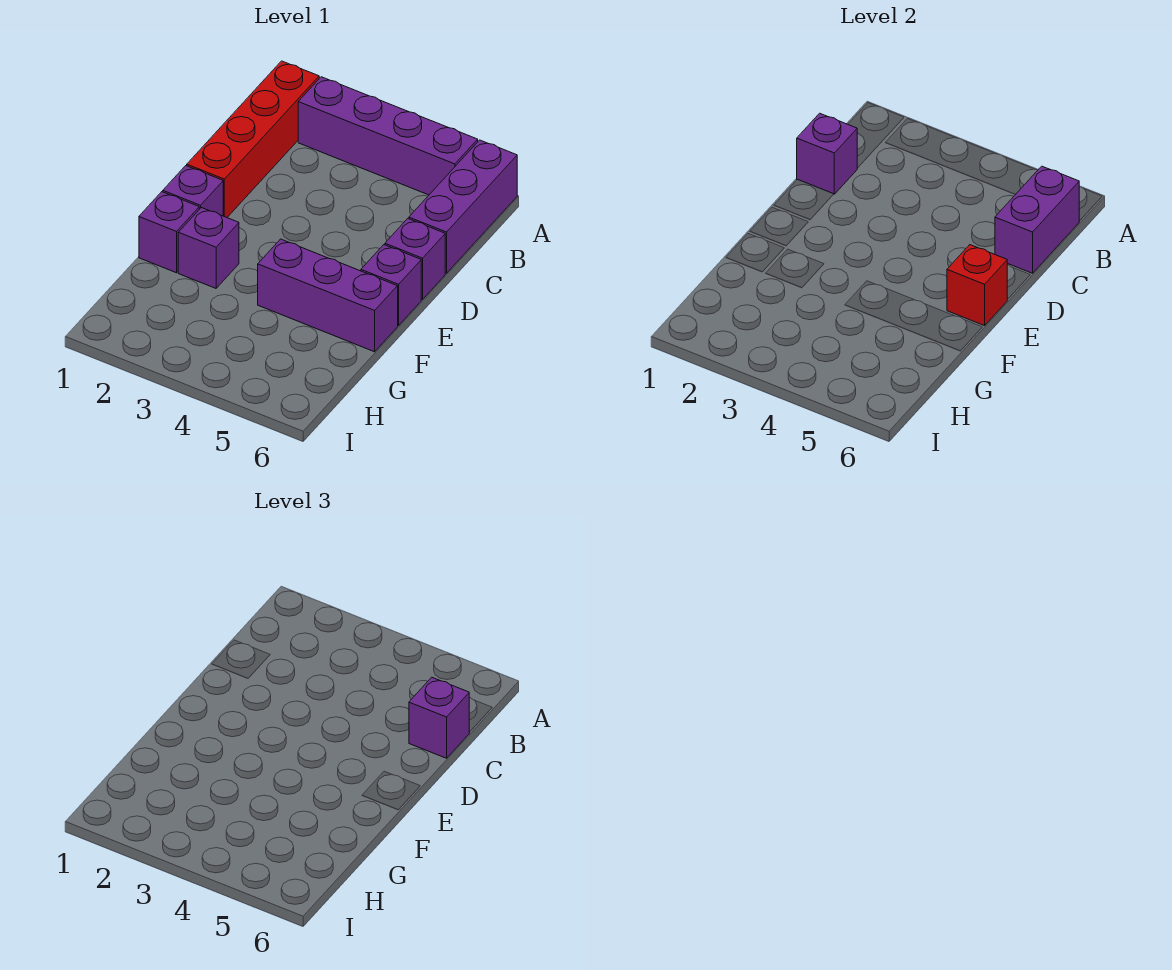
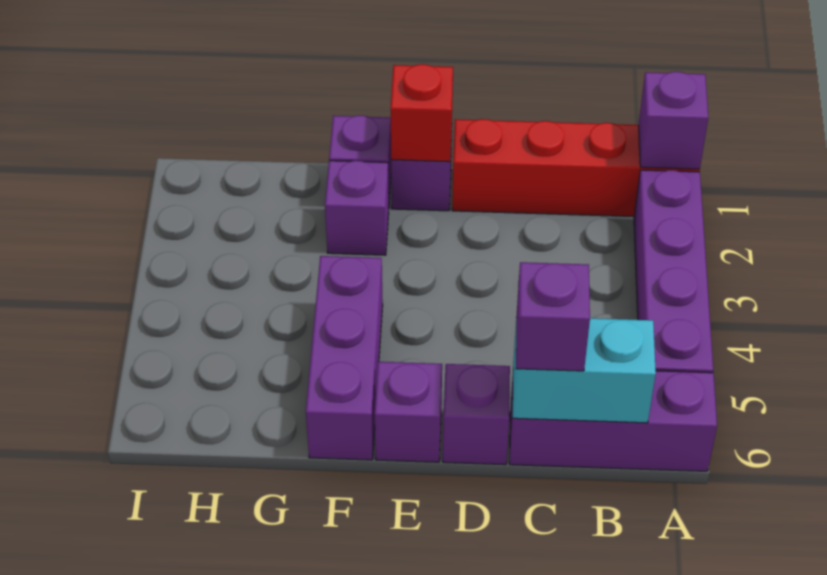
purple 1x2 brick [995,166,1079,273] -> cyan 1x2 brick [513,316,656,423]
purple 1x1 brick [797,113,857,194] -> purple 1x1 brick moved to [639,72,708,169]
red 1x1 brick [947,245,1008,326] -> red 1x1 brick moved to [391,64,453,162]

